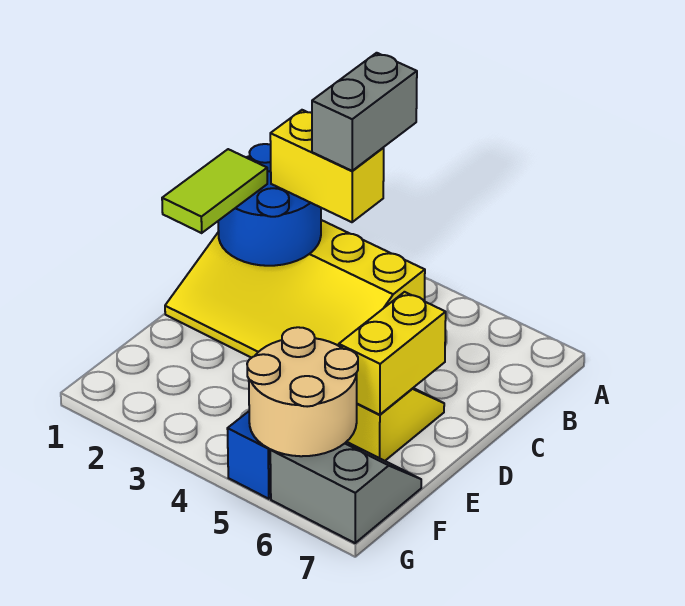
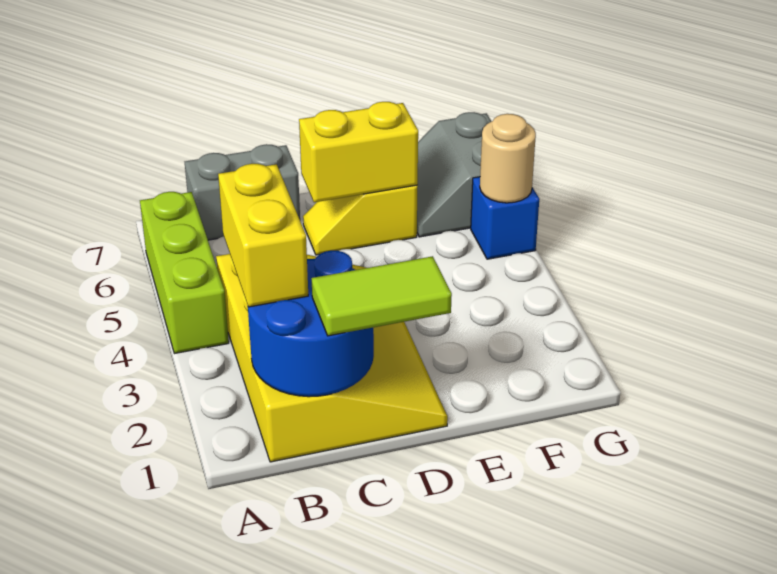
grey 1x2 brick [312,53,417,171] -> grey 1x2 brick moved to [185,144,300,240]
none -> lime 1x3 brick [140,192,229,354]
tan 2x2 round brick [247,327,358,456] -> tan 1x1 round brick [480,114,536,203]

